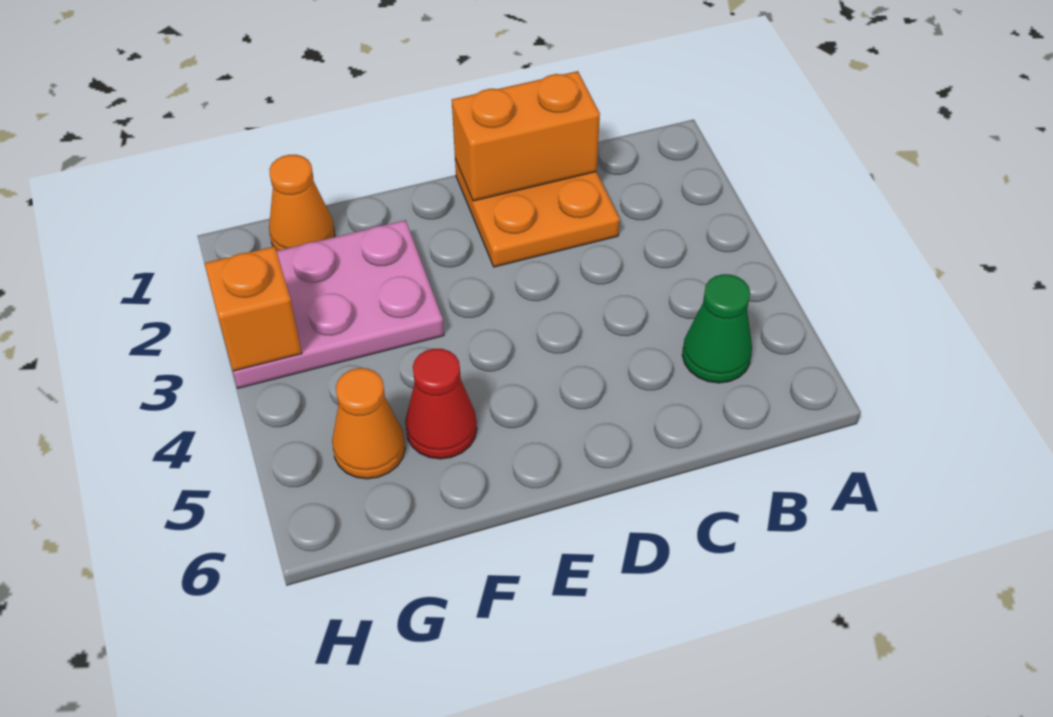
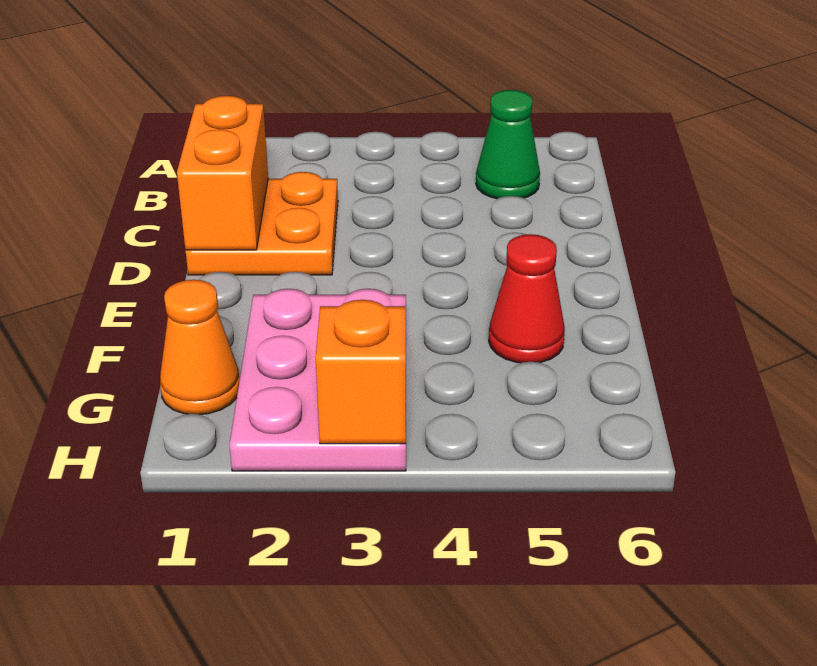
orange 1x1 cone [332,368,405,479] -> none

